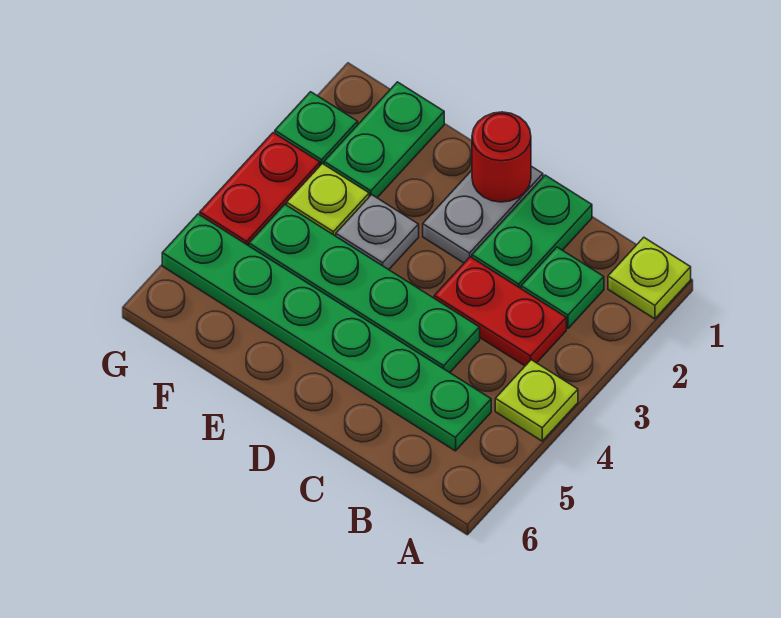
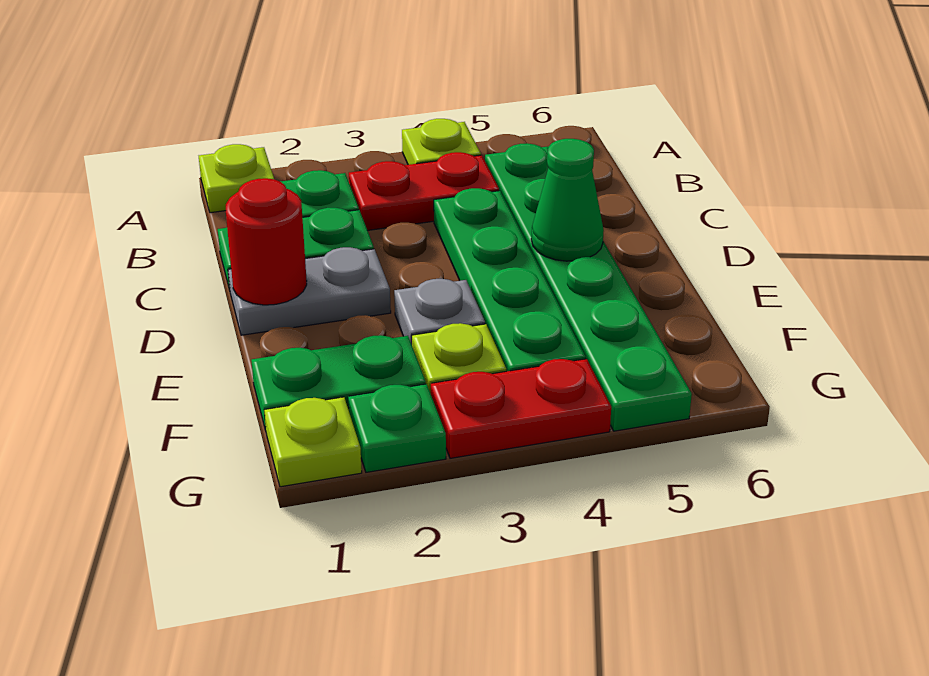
red 1x2 plate [434,257,566,366] -> red 1x2 plate turned to [349,152,499,230]
none -> green 1x1 cone [531,139,604,261]
none -> lime 1x1 plate [264,397,362,487]

